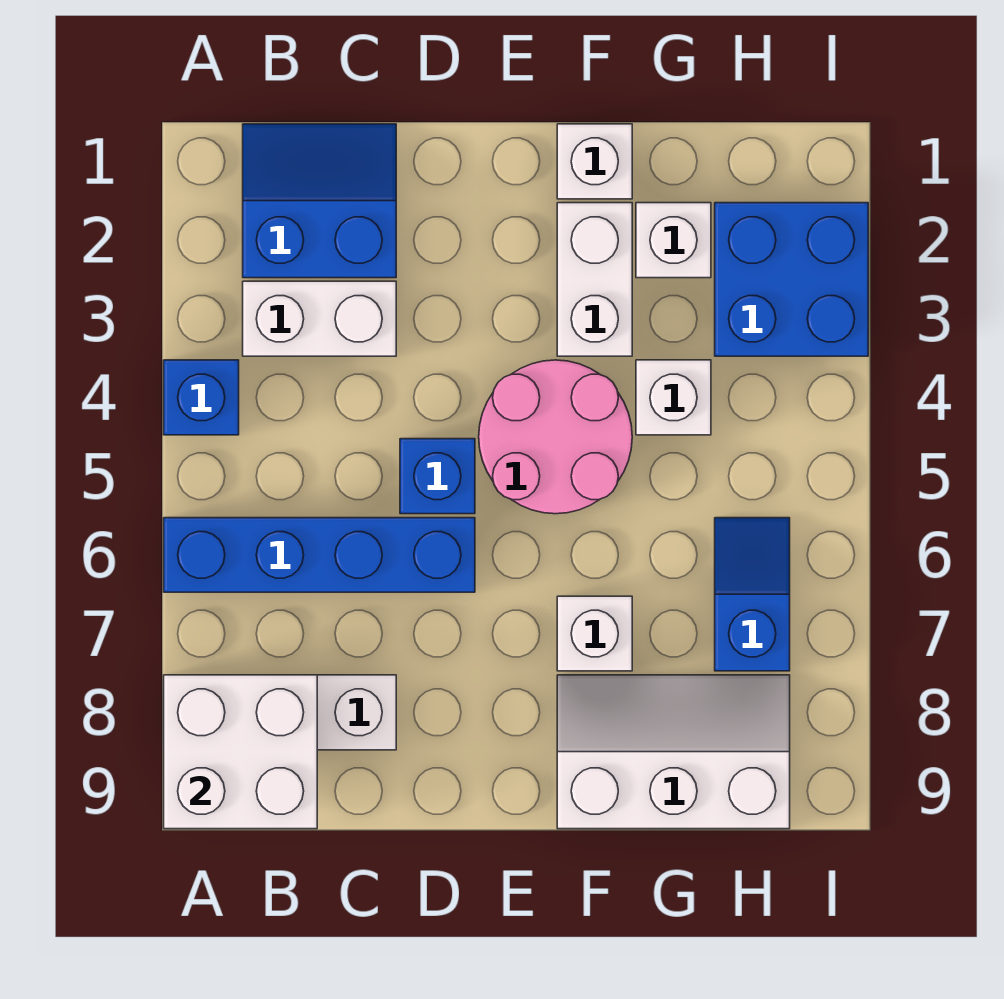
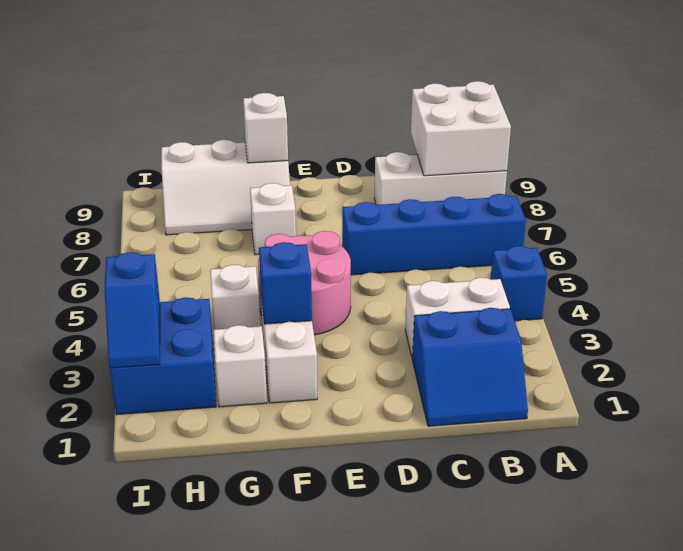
blue 1x1 brick [400,439,475,514] -> blue 1x1 brick moved to [259,242,312,324]
white 1x1 brick [557,124,632,199] -> white 1x1 brick moved to [243,93,288,163]
blue 1x2 slope [715,518,790,671] -> blue 1x2 slope moved to [105,252,160,368]

